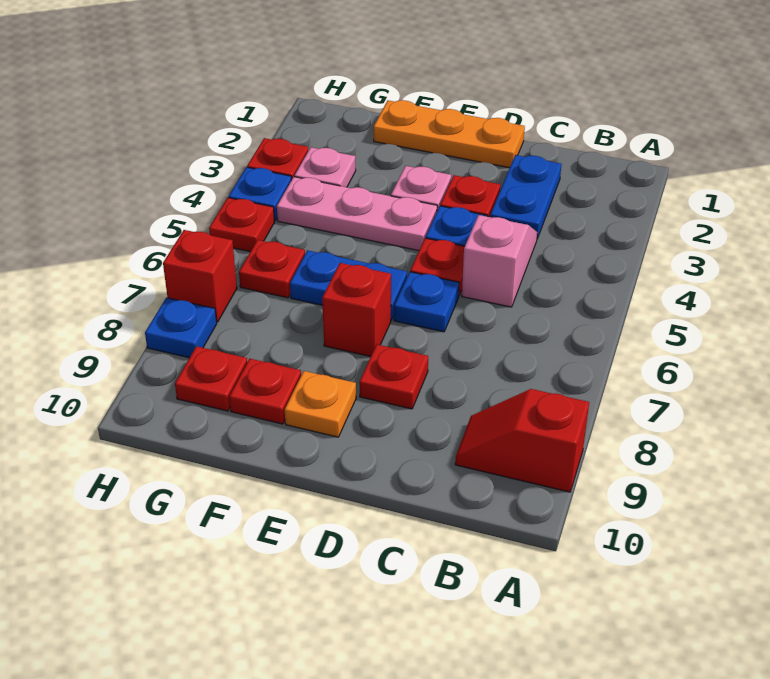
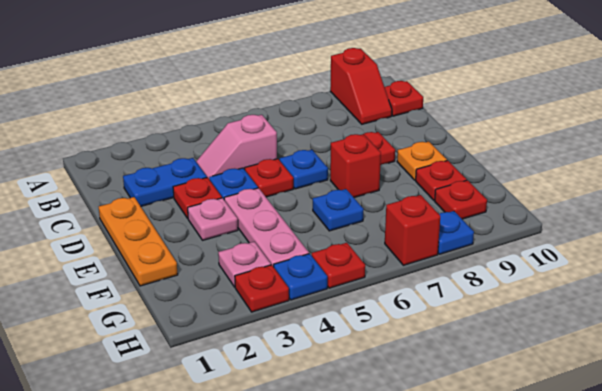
blue 1x2 plate [290,250,407,320] -> blue 1x1 plate [313,189,363,231]
red 1x1 plate [239,240,305,298] -> red 1x1 plate moved to [385,81,423,116]

